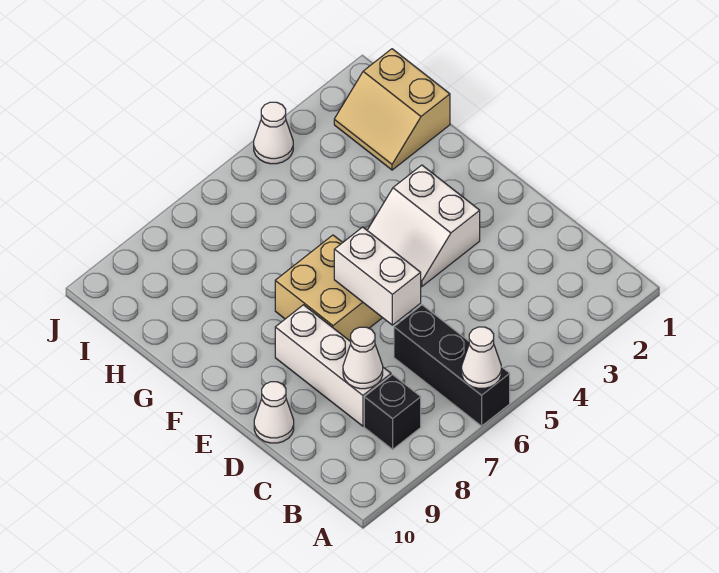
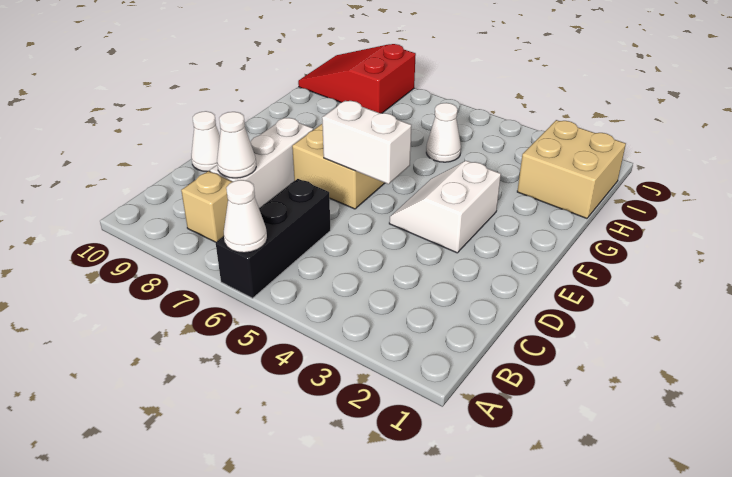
black 1x1 brick [364,375,421,449] -> tan 1x1 brick [181,171,232,242]
white 1x2 brick [334,227,421,325] -> white 1x2 brick turned to [322,101,411,184]
tan 2x2 slope [334,49,450,170] -> tan 2x2 brick [517,120,626,218]
none -> red 2x3 slope [298,44,416,113]
white 1x1 cone [254,102,293,164] -> white 1x1 cone moved to [426,103,461,162]

